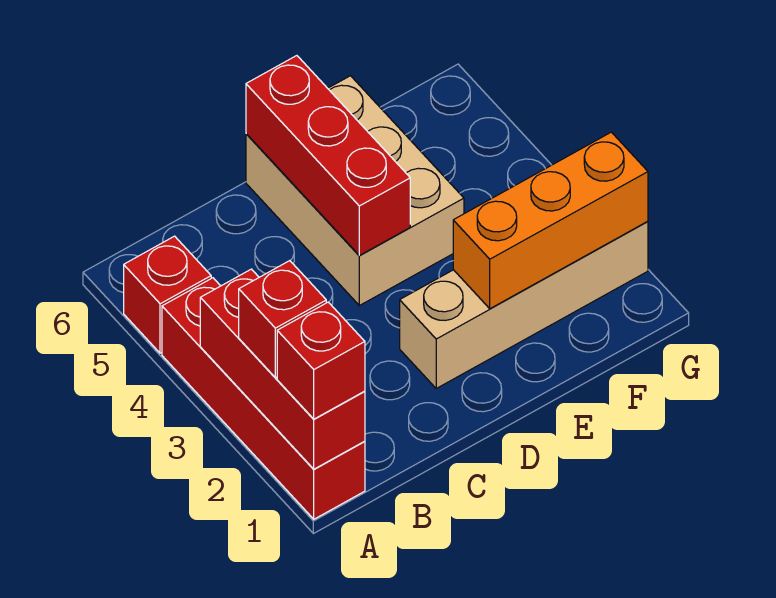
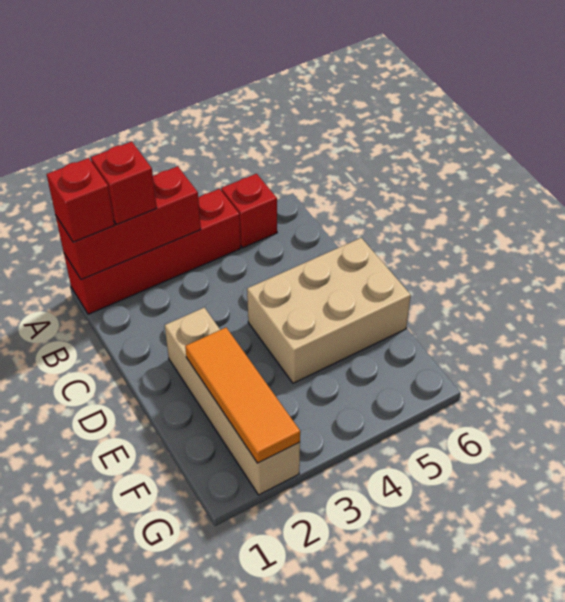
red 1x3 brick [246,56,410,255] -> none
orange 1x3 brick [453,132,648,309] -> orange 1x3 tile [185,328,300,463]

